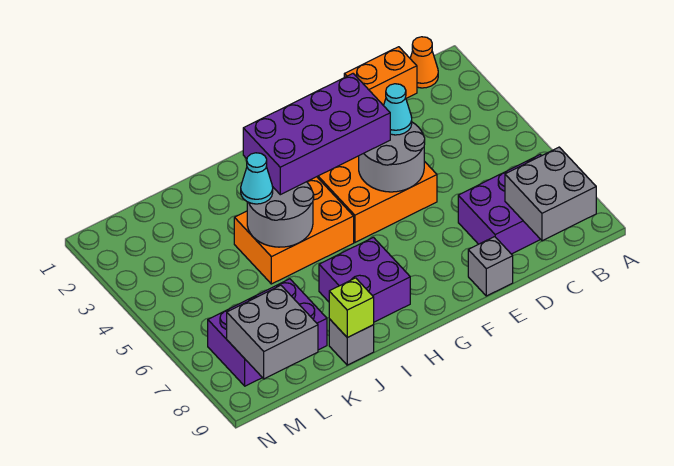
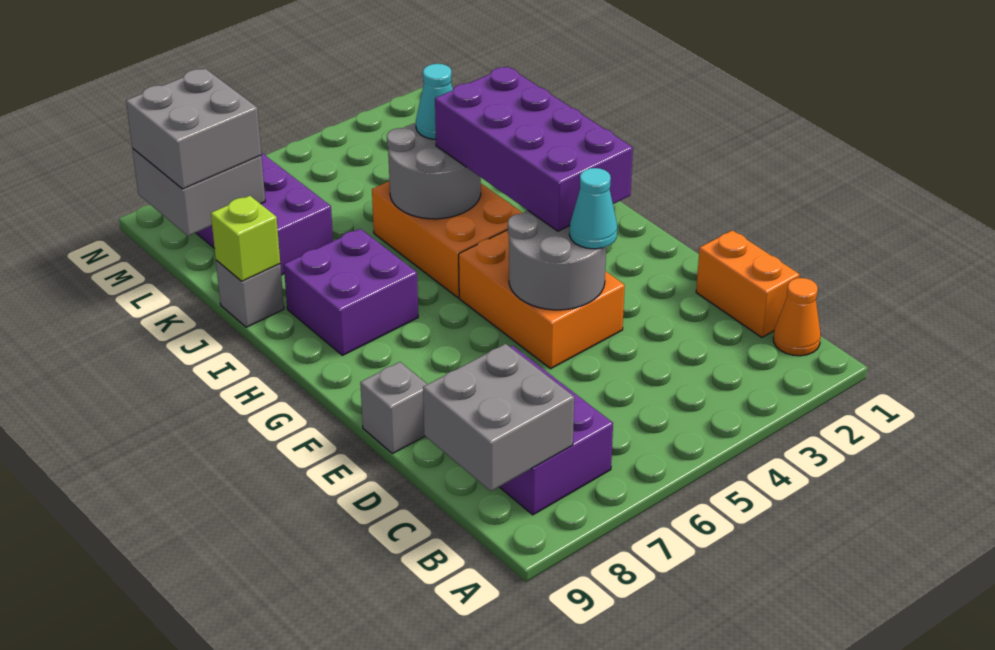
none -> grey 2x2 brick [126,69,261,189]

